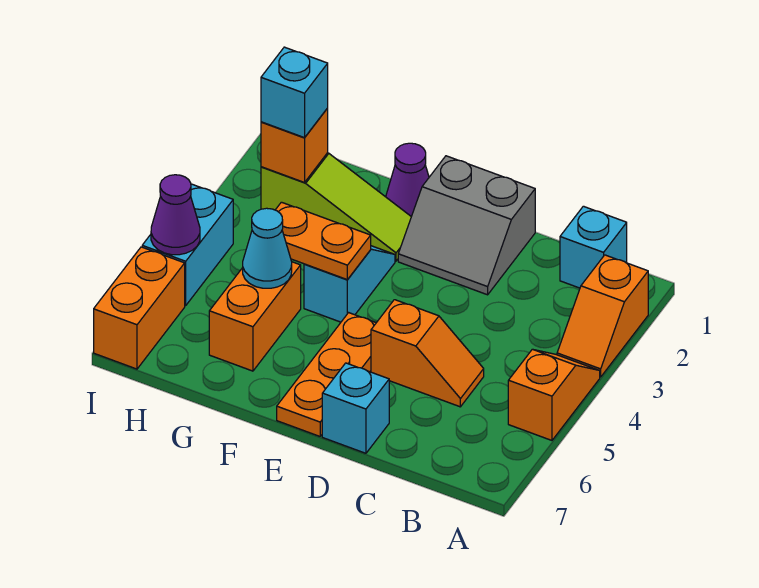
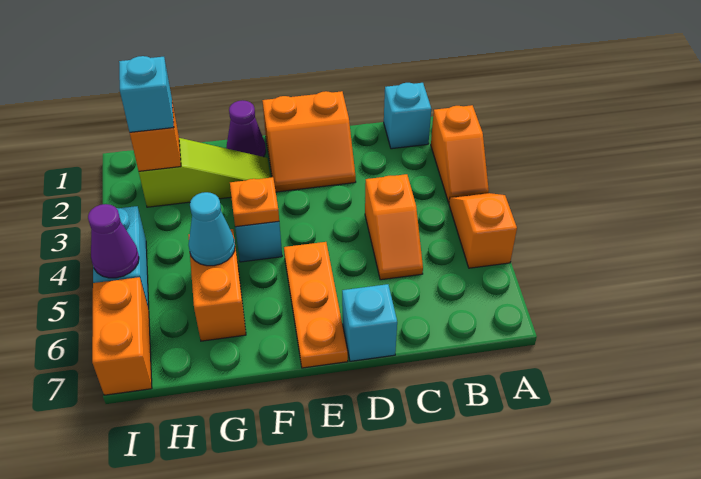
orange 1x2 slope [371,300,484,407] -> orange 1x2 slope turned to [365,174,423,280]
grey 2x2 slope [398,156,535,295] -> orange 2x2 slope [262,91,356,192]
orange 1x2 plate [276,202,371,280] -> orange 1x1 plate [230,177,279,227]

